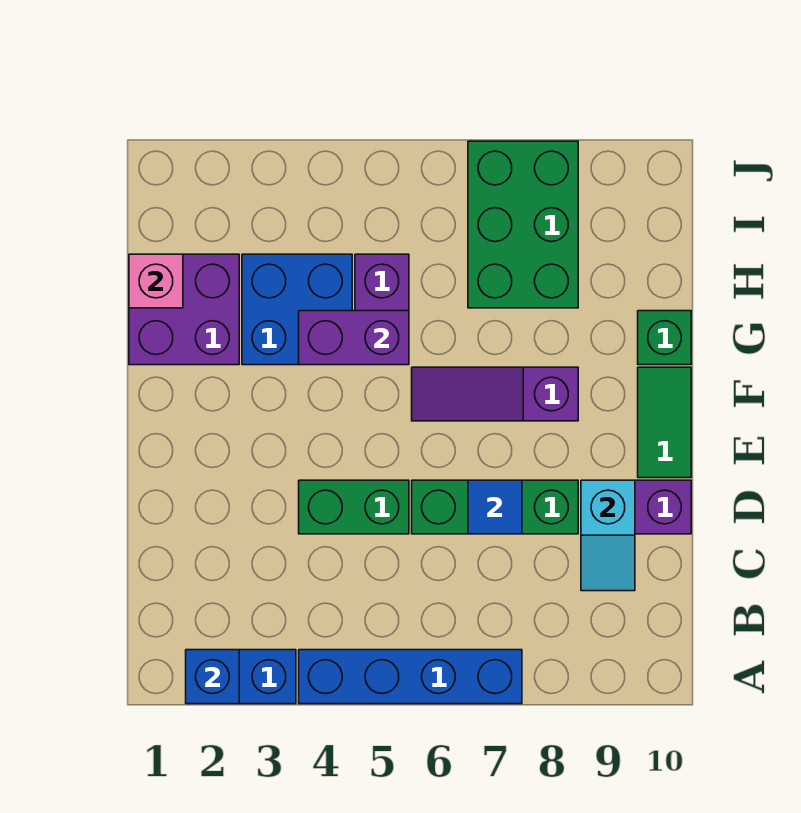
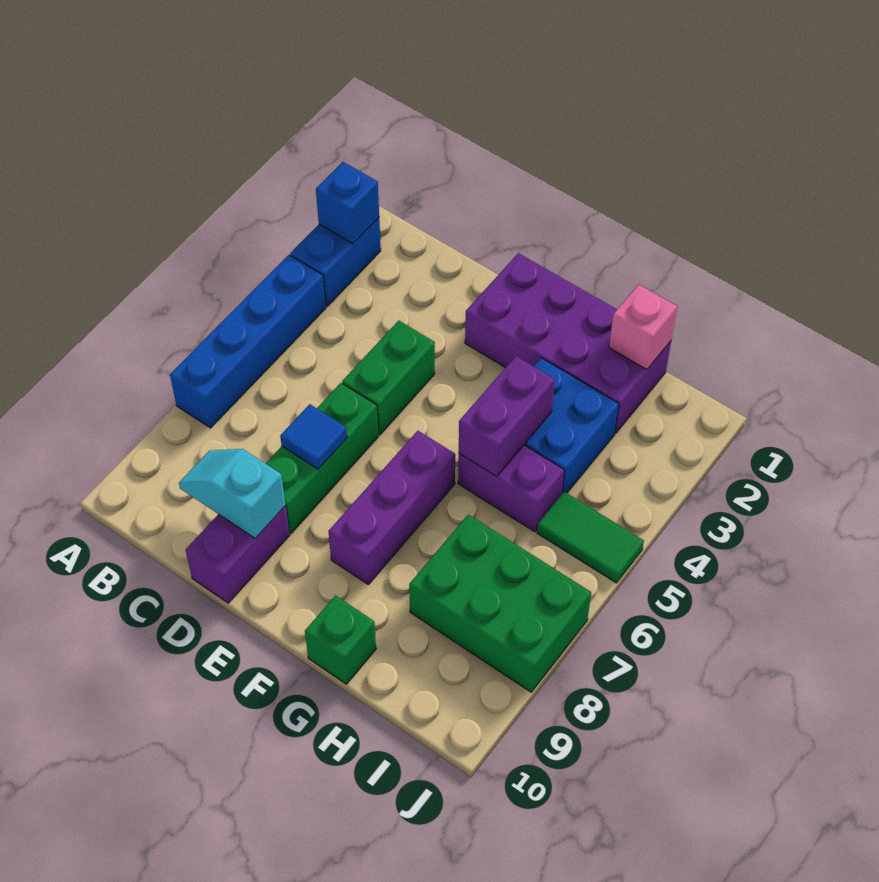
green 1x2 tile [638,367,691,478] -> green 1x2 tile moved to [537,492,644,583]
purple 1x3 slope [412,367,578,421] -> purple 1x3 brick [328,431,455,584]
purple 2x2 brick [129,254,239,365] -> purple 2x4 brick [465,253,671,433]

